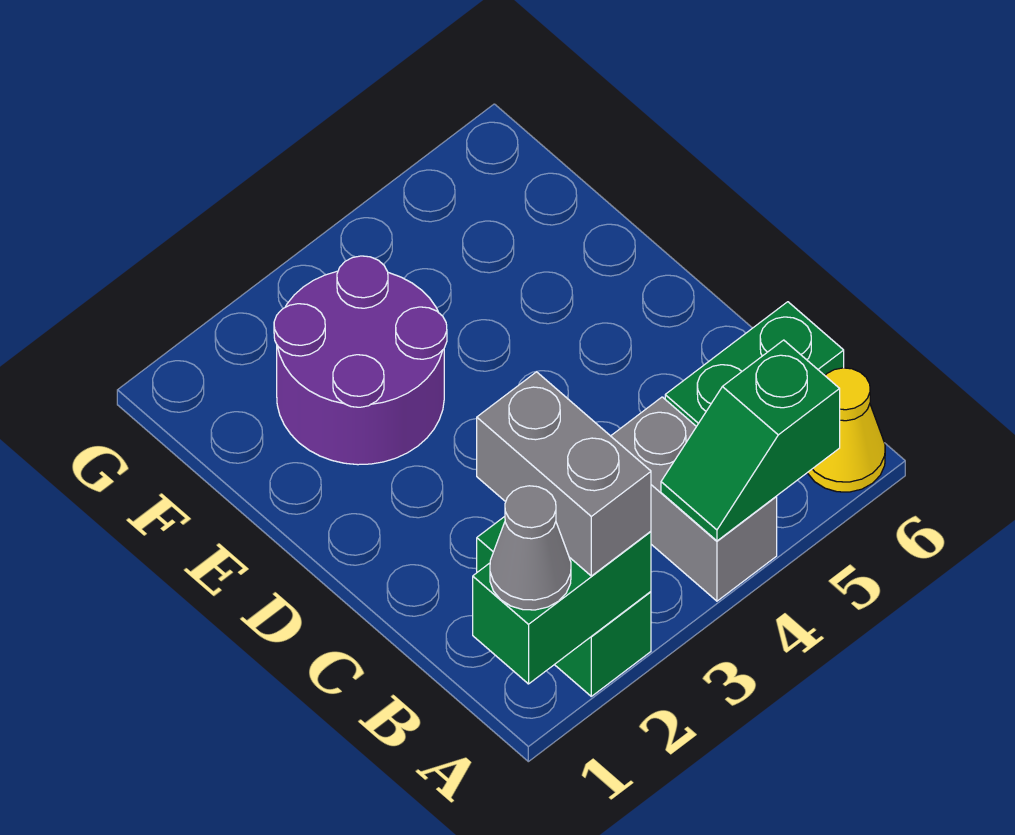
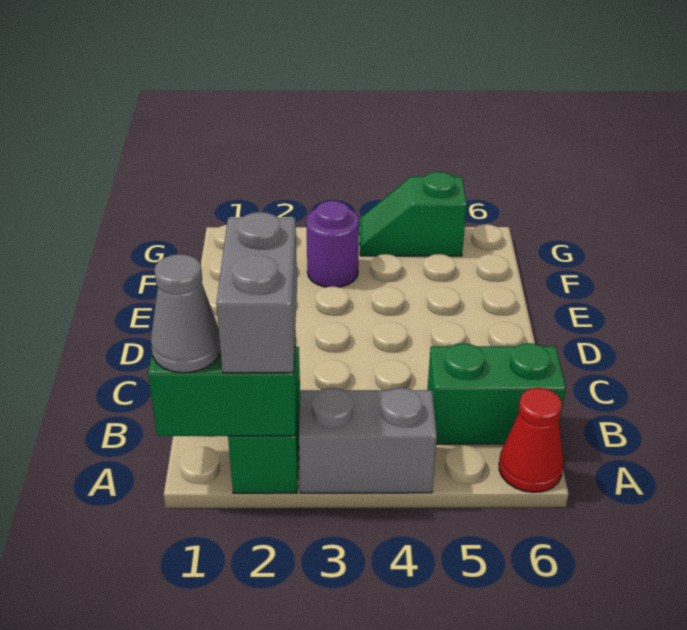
grey 1x2 brick [611,397,777,601] -> grey 1x2 brick turned to [299,388,437,493]
green 1x2 slope [661,340,840,541] -> green 1x2 slope moved to [359,172,467,256]
yellow 1x1 cone [807,368,885,492] -> red 1x1 cone [499,388,563,492]
purple 2x2 round brick [274,256,447,465] -> purple 1x1 round brick [306,201,359,287]

